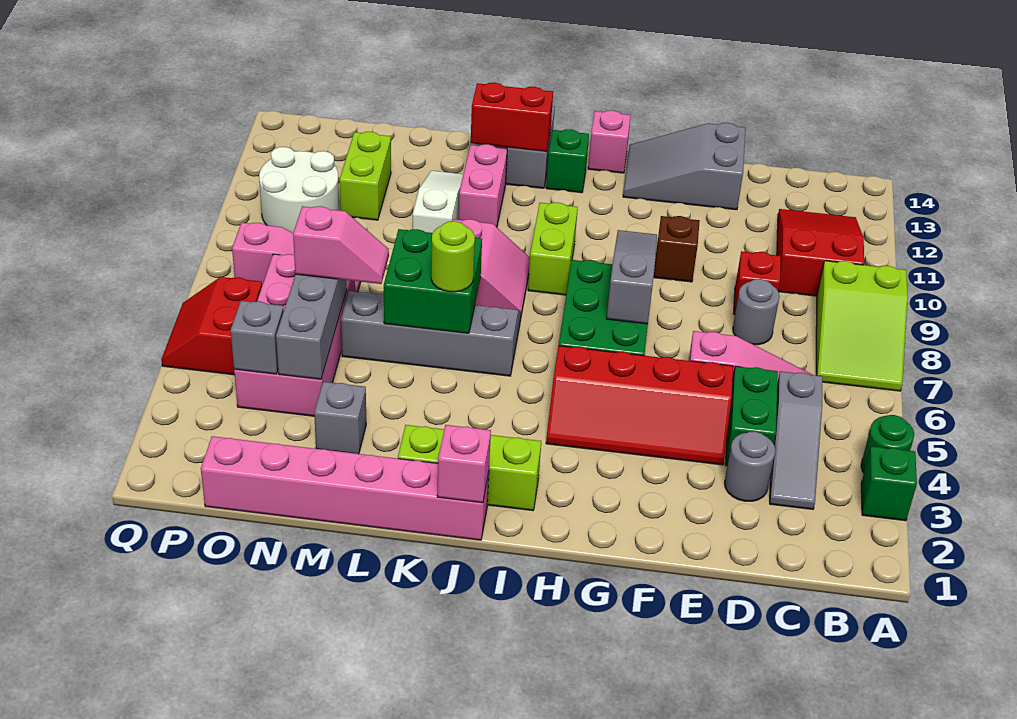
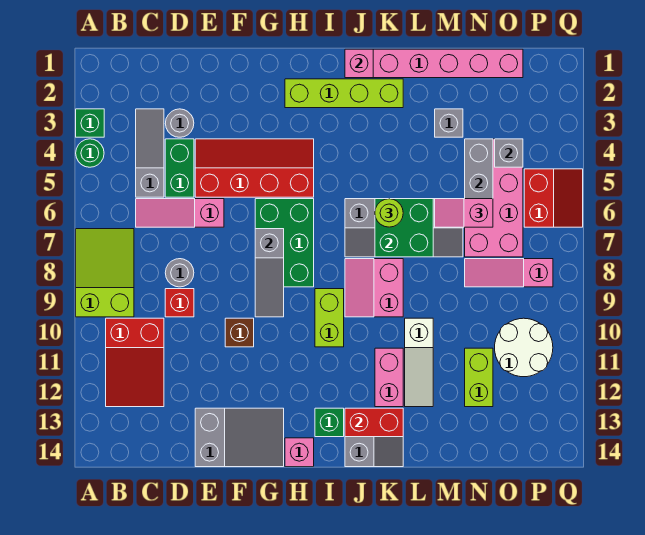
lime 1x3 brick [398,425,541,511] -> lime 1x4 brick [285,79,403,108]

